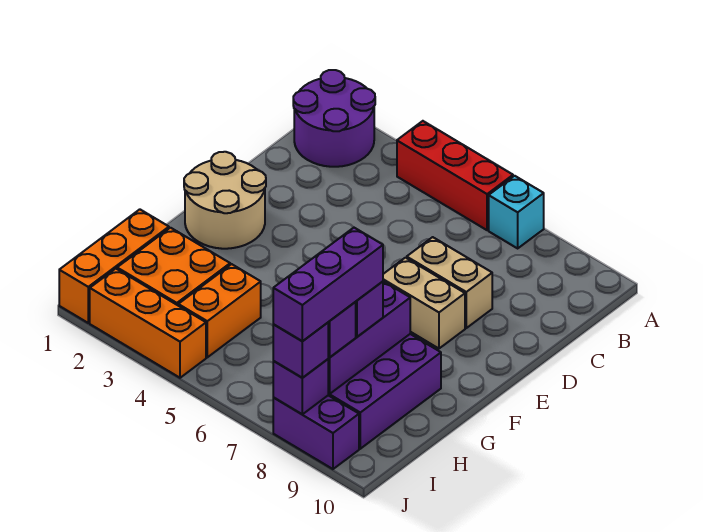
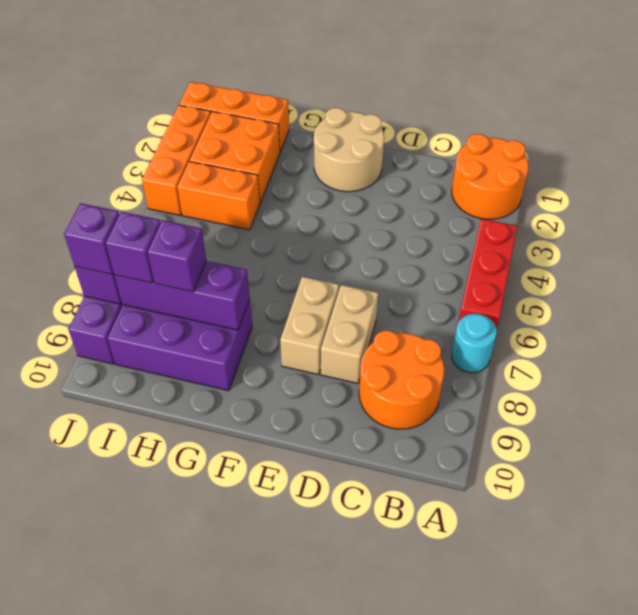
purple 2x2 round brick [293,70,375,167] -> orange 2x2 round brick [452,134,529,219]
cyan 1x1 brick [489,176,544,248] -> cyan 1x1 round brick [452,314,497,373]
none -> orange 2x2 round brick [359,331,444,429]
purple 1x3 brick [273,228,383,341] -> none

